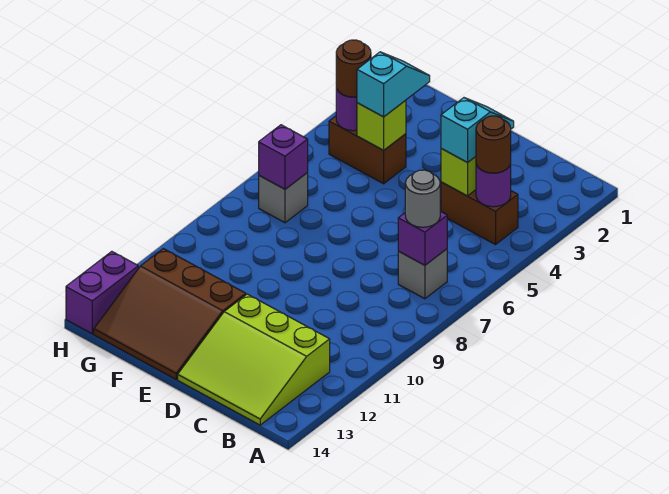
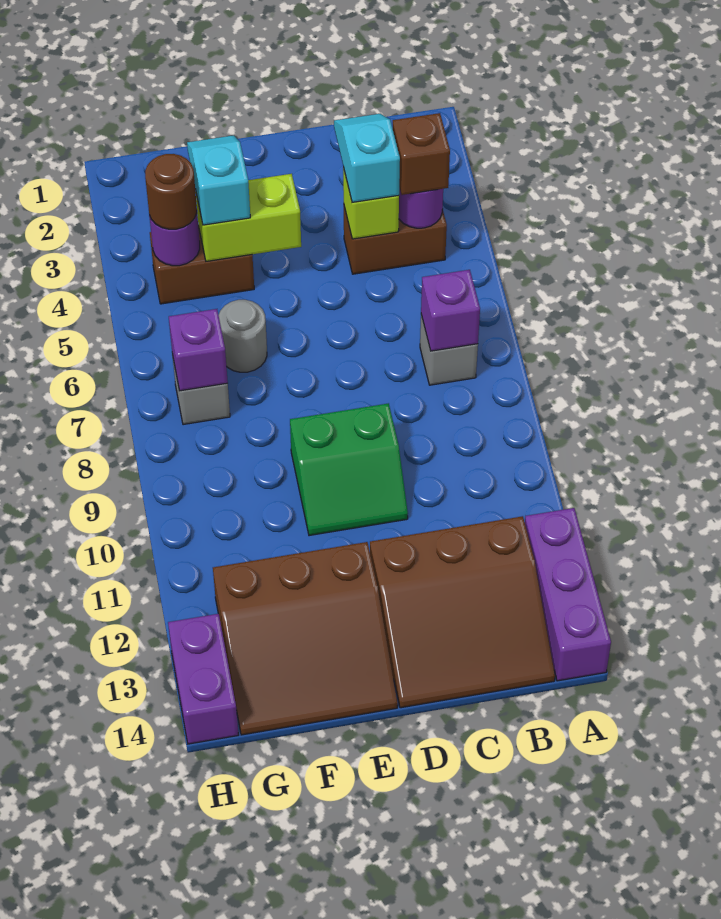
none -> purple 1x3 brick [525,508,611,681]
brown 1x1 round brick [476,116,511,173] -> brown 1x1 brick [393,113,450,195]
grey 1x1 round brick [405,170,440,227] -> grey 1x1 round brick moved to [219,300,267,372]
lime 3x3 slope [178,294,330,425] -> brown 3x3 slope [370,516,555,708]
none -> green 2x2 slope [290,403,408,536]
lime 1x1 brick [357,100,406,150] -> lime 1x2 brick [196,174,301,261]

